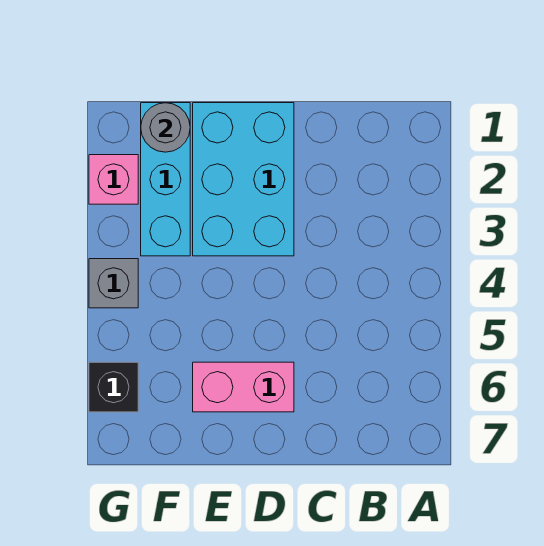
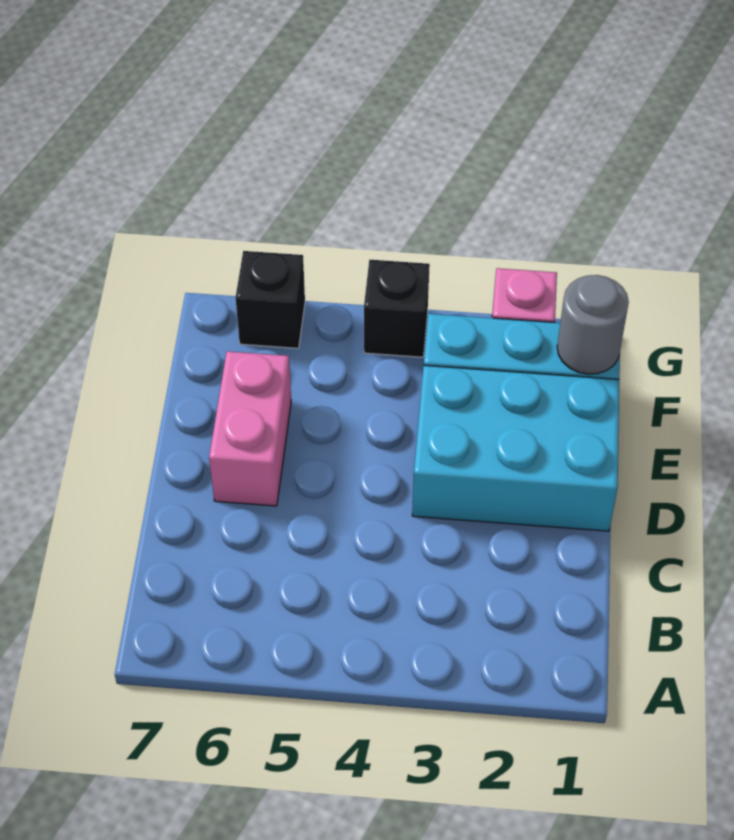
grey 1x1 brick [89,259,138,308] -> black 1x1 brick [364,260,430,357]

